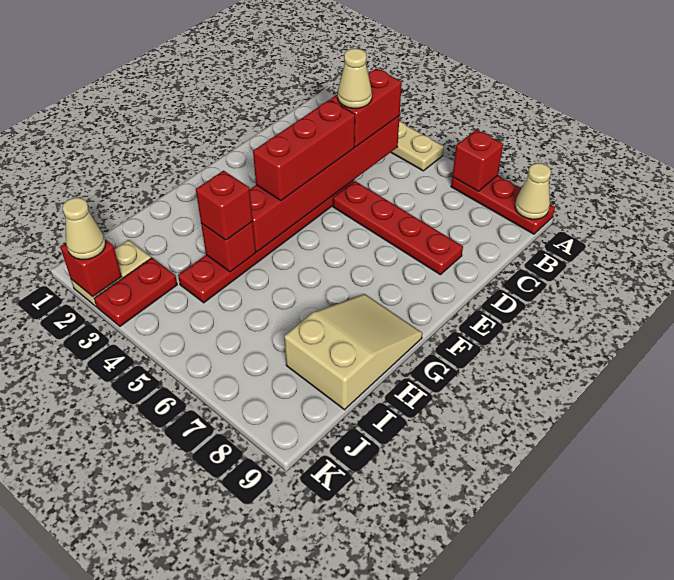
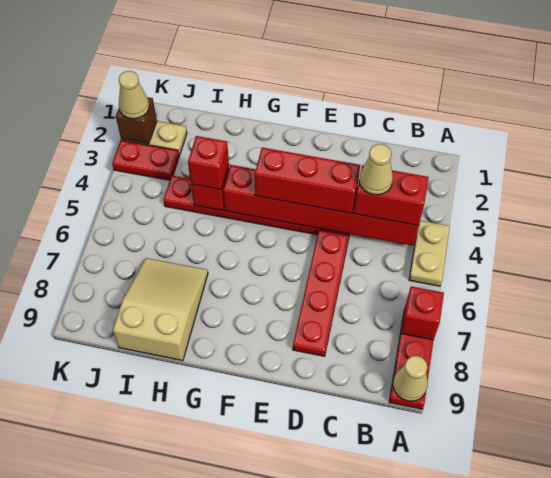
tan 2x3 slope [284,294,422,410] -> tan 2x3 slope turned to [113,258,208,361]
red 1x1 brick [60,239,122,297] -> brown 1x1 brick [116,97,157,144]

